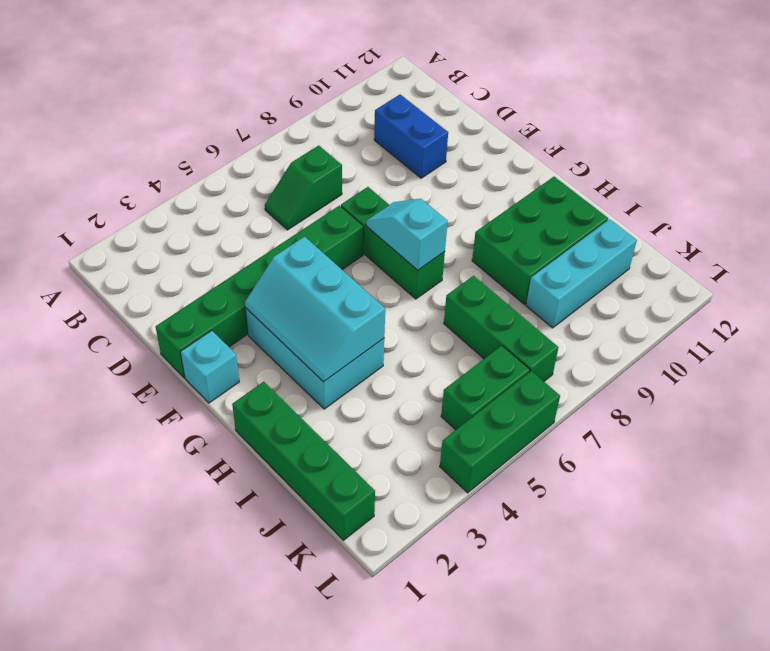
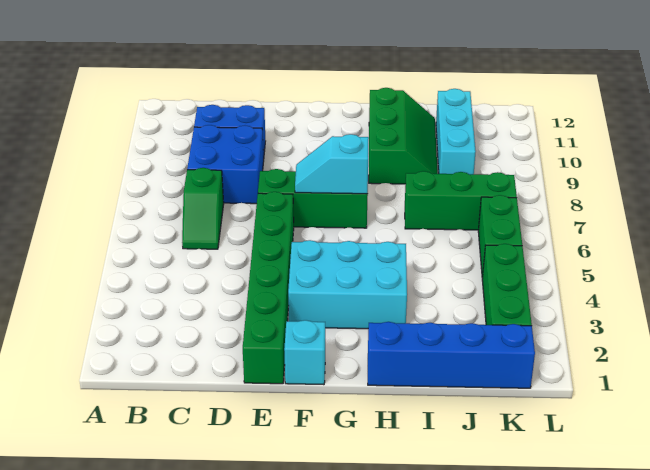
none -> blue 2x2 brick [187,125,264,204]
cyan 2x3 slope [245,237,385,382] -> none
green 1x4 brick [232,382,375,540] -> blue 1x4 brick [368,322,535,388]
green 2x3 brick [472,177,608,304] -> green 2x3 slope [369,88,438,184]
green 1x3 brick [440,371,560,493] -> green 1x3 brick moved to [482,244,532,326]

